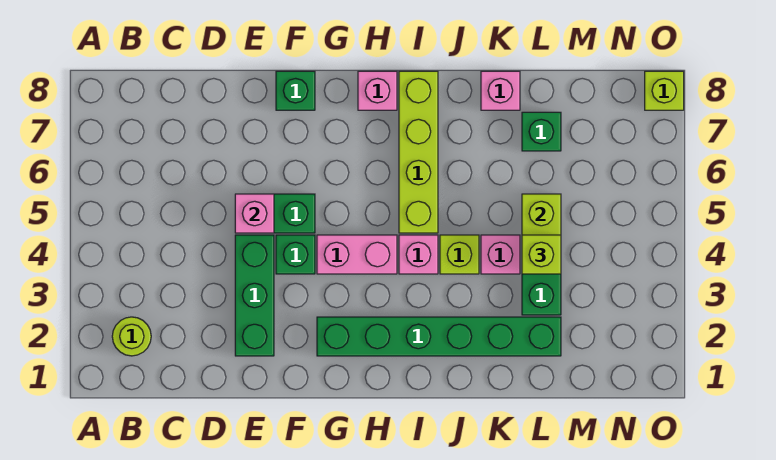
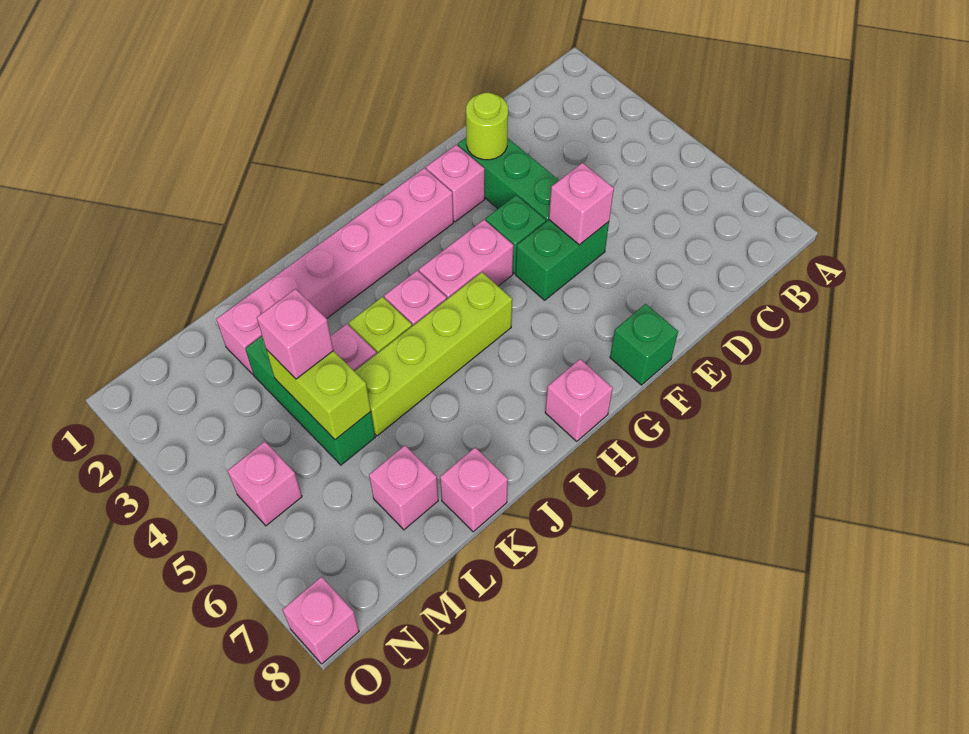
lime 1x1 round brick [112,317,151,356] -> lime 1x1 round brick moved to [466,93,508,160]
none -> pink 1x1 brick [426,145,485,222]
green 1x6 brick [317,317,561,356] -> pink 1x6 brick [216,168,453,374]
lime 1x4 brick [399,71,438,233] -> lime 1x4 brick turned to [354,272,512,436]
lime 1x1 brick [522,235,561,274] -> pink 1x1 brick [257,289,333,379]
green 1x1 brick [522,112,561,151] -> pink 1x1 brick [369,445,438,530]
none -> pink 1x1 brick [227,441,302,526]
lime 1x1 brick [645,71,684,110] -> pink 1x1 brick [282,577,359,664]

